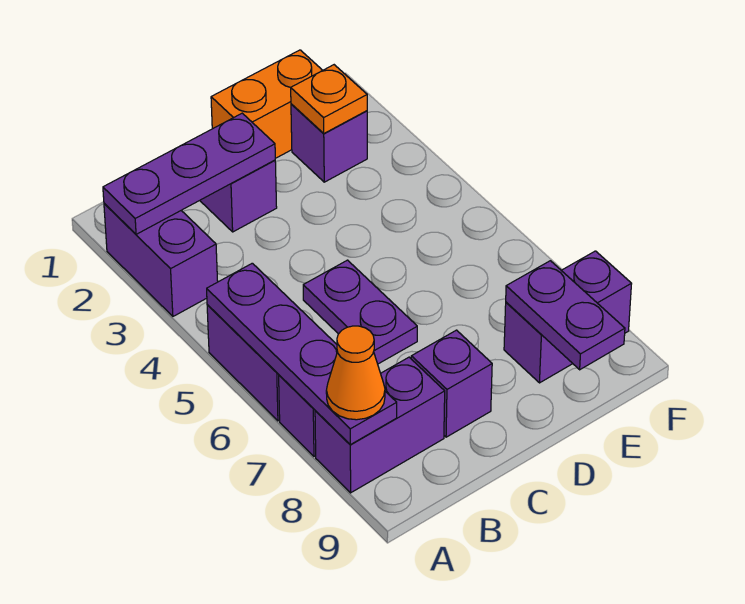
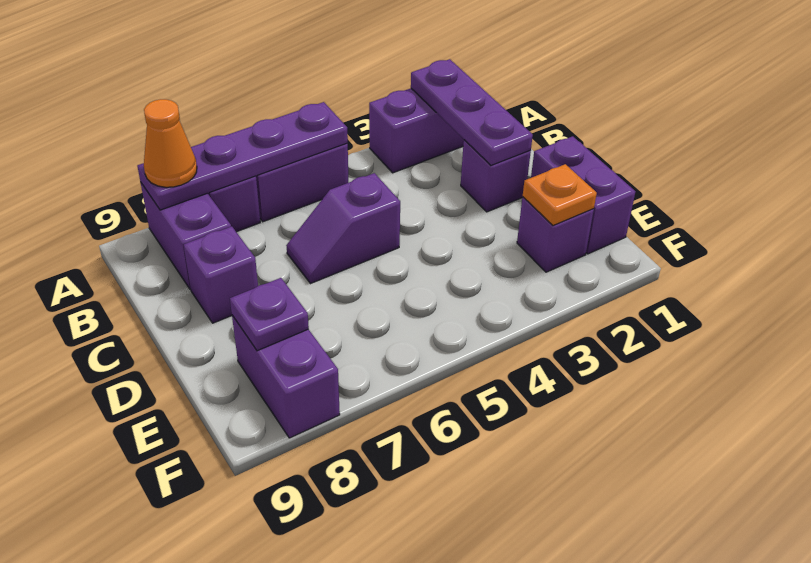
purple 1x2 plate [303,260,417,364] -> purple 1x2 slope [286,173,400,284]
orange 1x2 brick [211,50,323,158] -> purple 1x2 brick [531,136,635,254]
purple 1x2 plate [506,261,625,370] -> purple 1x1 plate [230,278,309,351]

